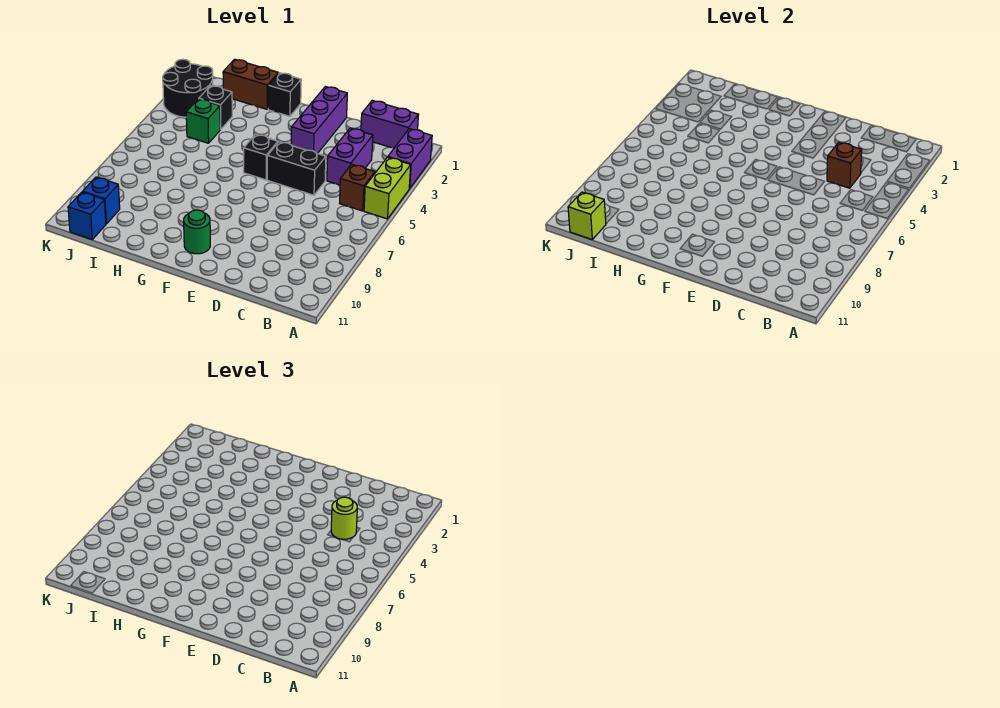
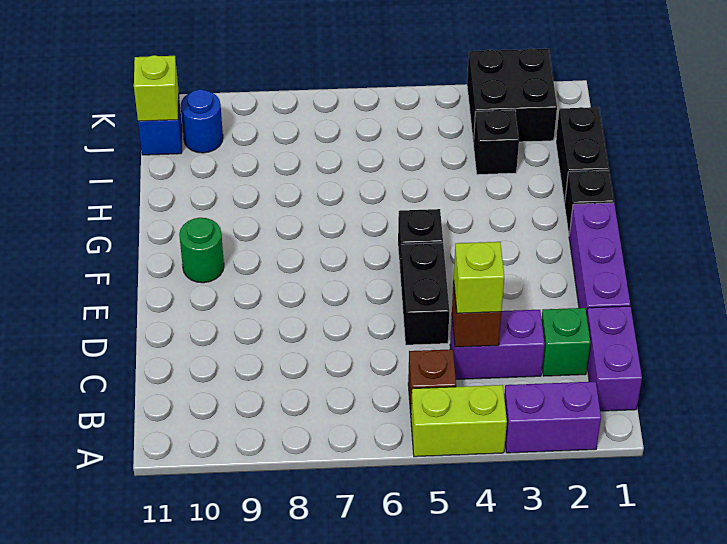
lime 1x1 round brick [331,497,357,539] -> lime 1x1 brick [454,242,504,313]
purple 1x3 brick [291,87,347,154] -> purple 1x3 brick turned to [569,203,630,314]
brown 1x2 brick [223,59,278,109] -> black 1x2 brick [556,107,609,203]
green 1x1 brick [186,99,220,143] -> green 1x1 brick moved to [541,308,590,376]
black 2x2 round brick [163,59,213,117] -> black 2x2 brick [467,48,557,143]
blue 1x1 brick [83,177,120,224] -> blue 1x1 round brick [181,89,223,153]

